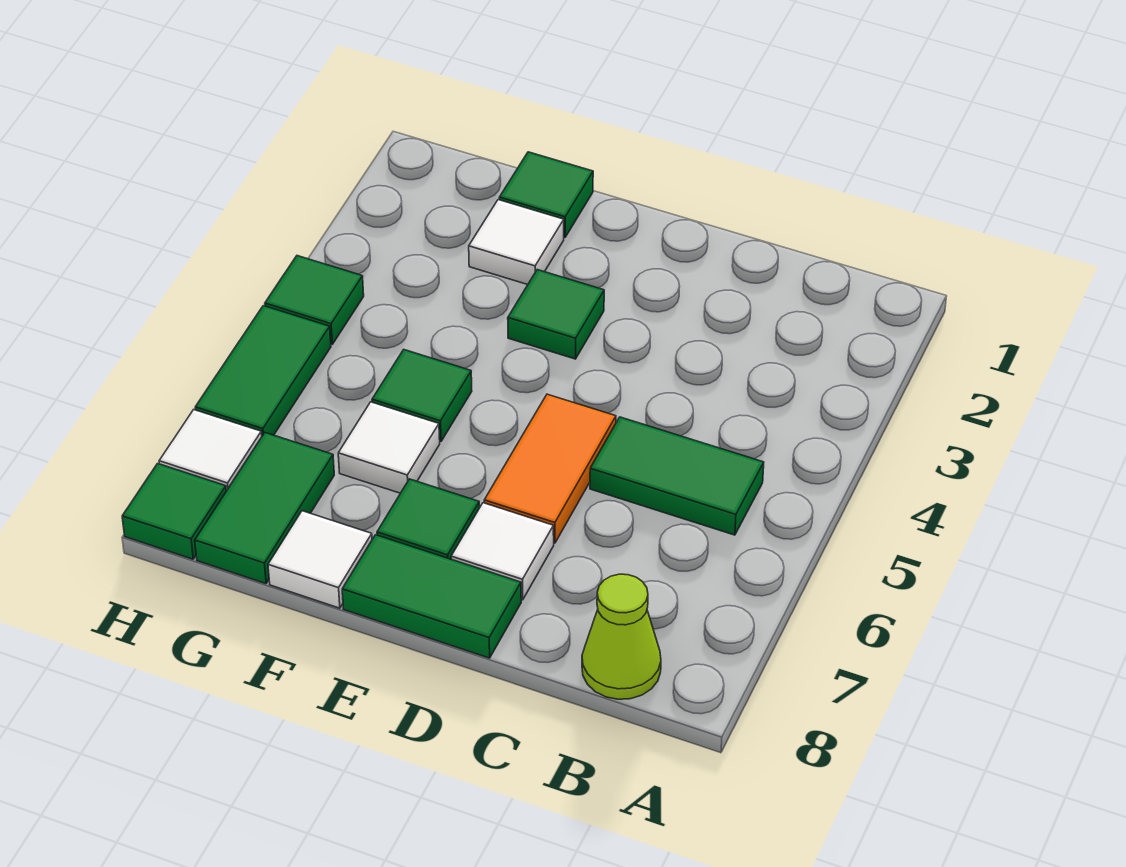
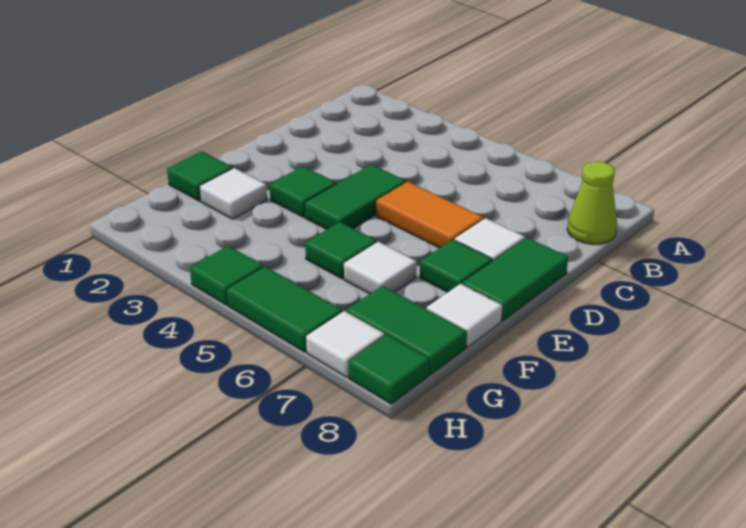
green 1x2 tile [590,417,764,535] -> green 1x2 tile moved to [305,164,406,230]

